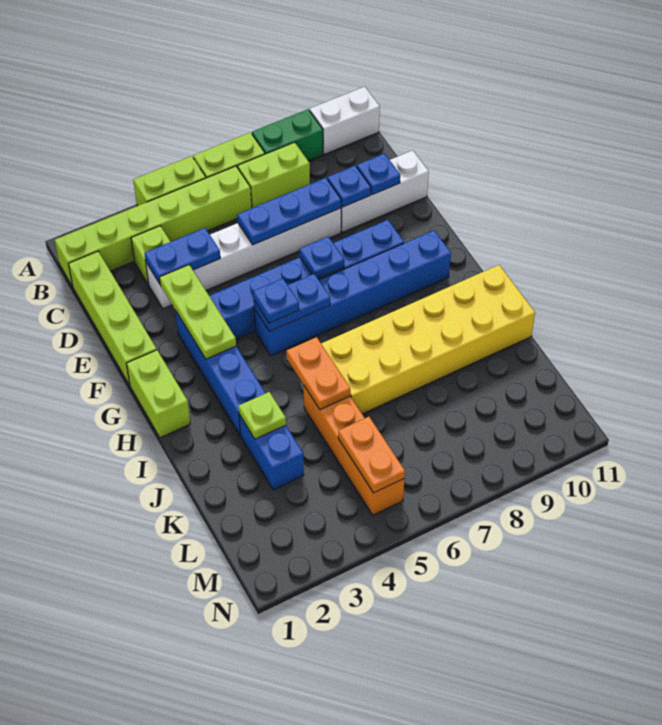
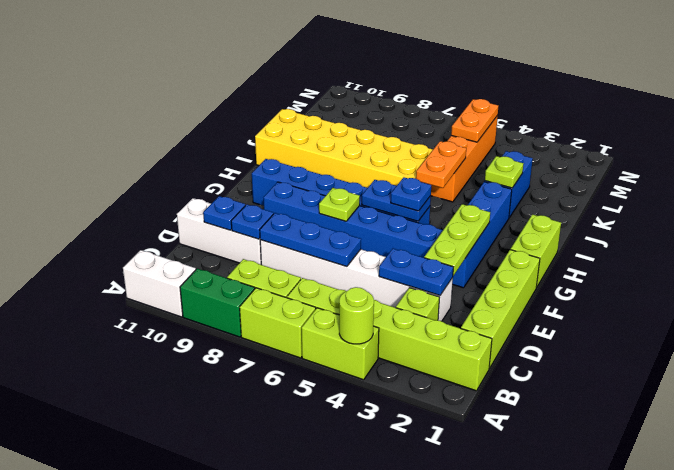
none -> lime 1x1 round brick [339,287,374,344]
blue 1x1 plate [300,237,344,279] -> lime 1x1 plate [319,188,360,221]

